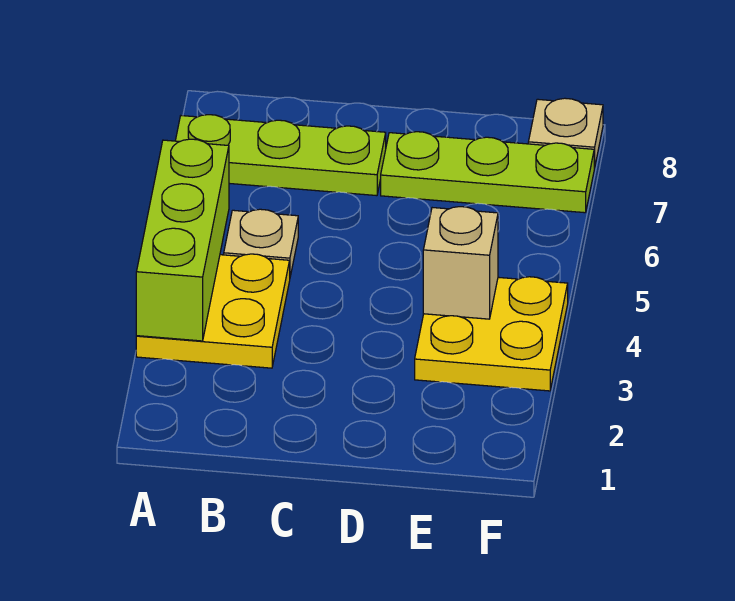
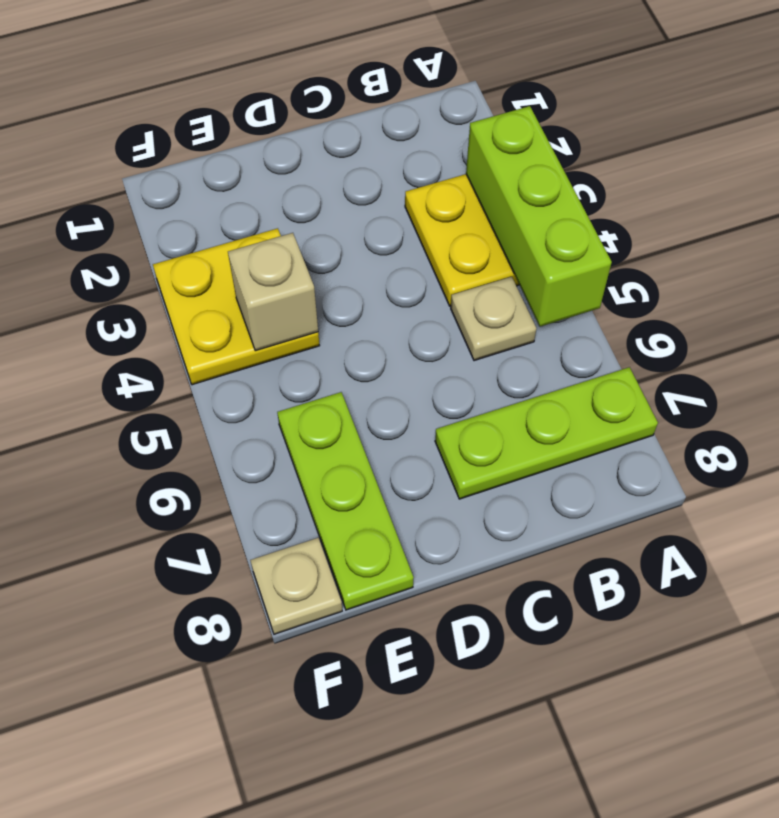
lime 1x3 plate [381,132,594,213] -> lime 1x3 plate turned to [277,392,414,610]

